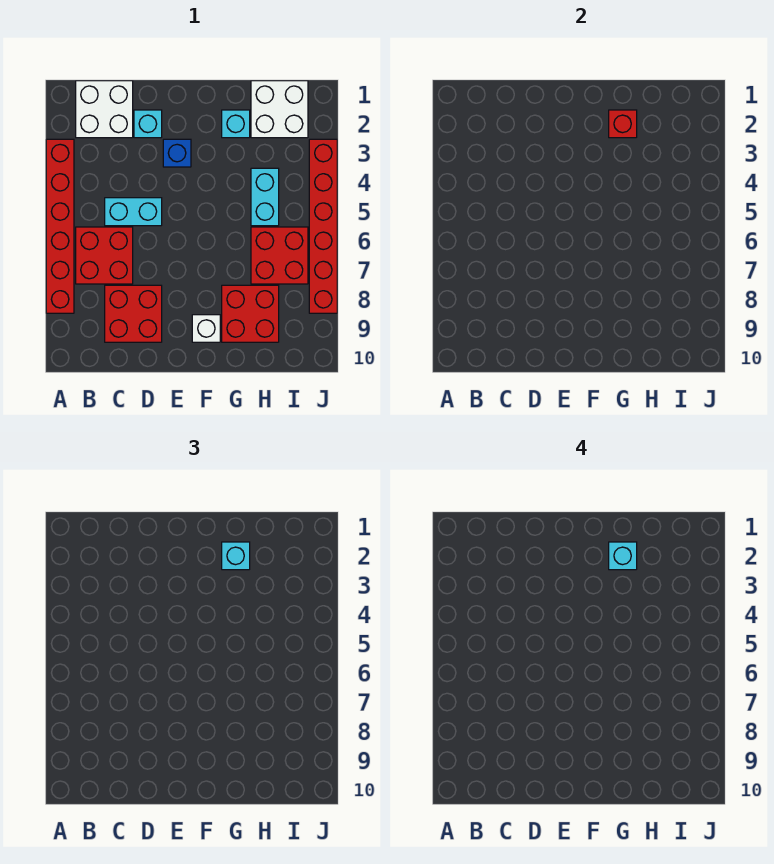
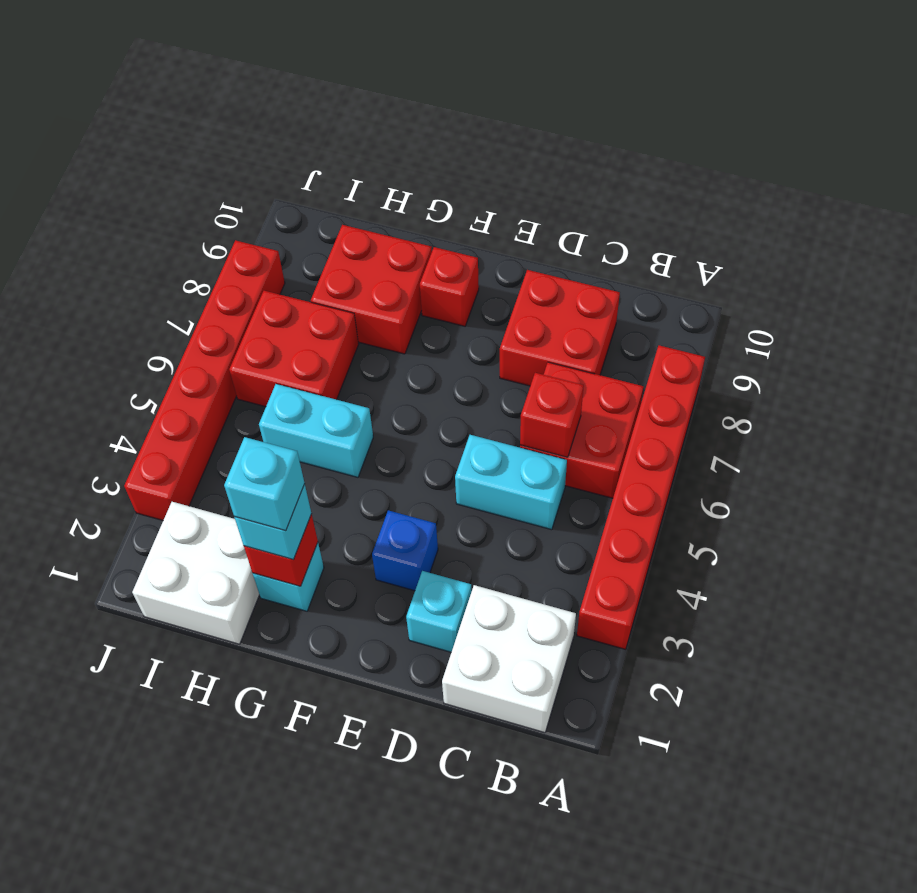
none -> red 1x1 brick [520,373,584,457]
white 1x1 brick [192,315,220,342] -> red 1x1 brick [420,247,479,326]
cyan 1x2 brick [251,168,279,226] -> cyan 1x2 brick turned to [259,384,373,477]

